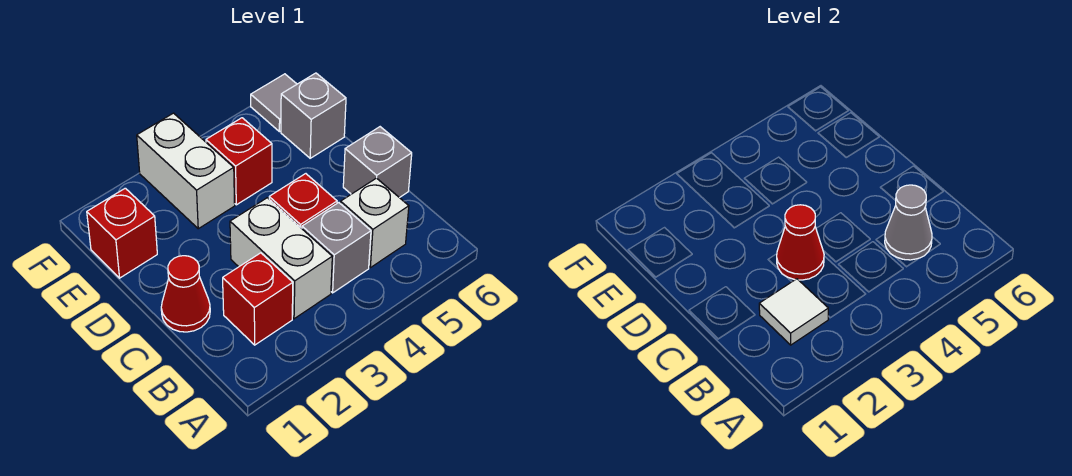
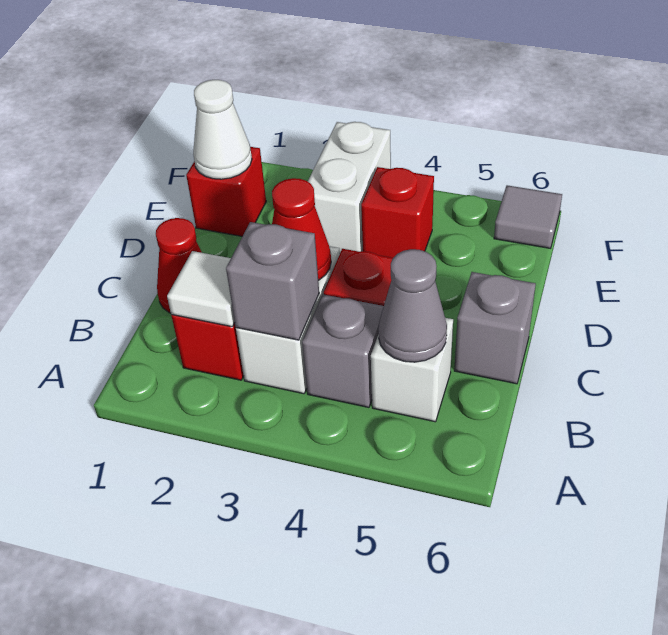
none -> white 1x1 cone [193,80,252,179]
grey 1x1 brick [281,73,346,158] -> grey 1x1 brick moved to [226,222,319,340]

